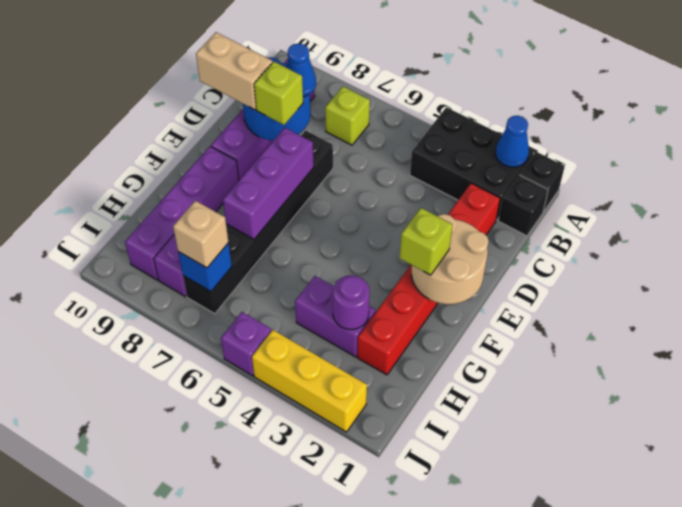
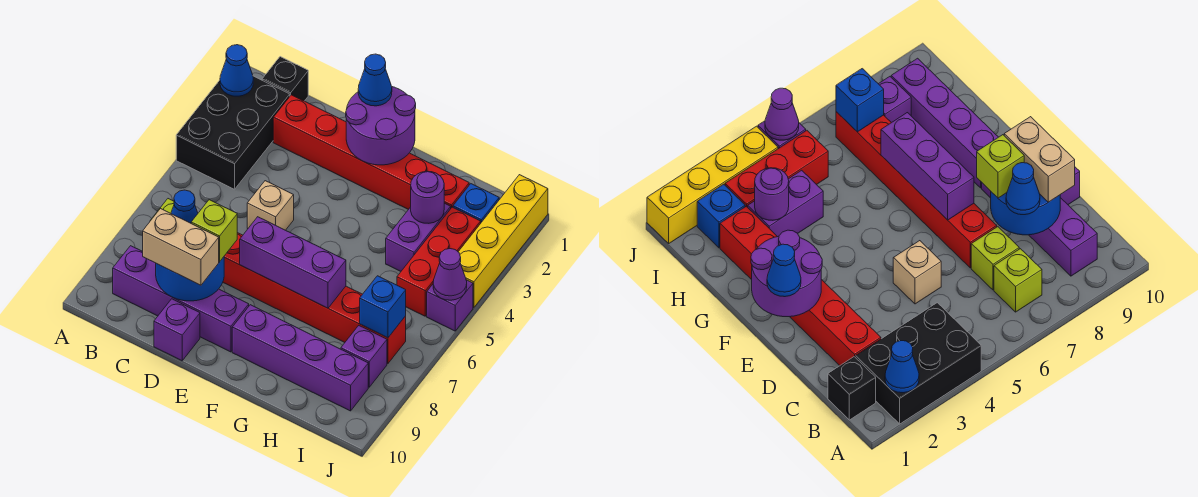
black 1x1 brick [520,152,565,212] -> none
black 1x6 brick [183,131,333,314] -> red 1x6 brick [223,233,406,364]
tan 1x2 brick [196,32,273,110] -> tan 1x2 brick turned to [143,209,219,285]
none -> purple 1x1 brick [154,299,200,361]
tan 2x2 round brick [412,214,489,304] -> purple 2x2 round brick [346,87,416,165]
none -> blue 1x1 cone [358,54,392,106]
lime 1x1 brick [400,208,453,275] -> lime 1x1 brick moved to [971,227,1019,290]
none -> blue 1x1 brick [453,184,499,222]
none -> red 1x3 brick [397,207,481,316]
tan 1x1 brick [173,201,229,268] -> tan 1x1 brick moved to [247,181,294,230]
yellow 1x3 brick [252,330,367,432] -> yellow 1x4 brick [459,175,548,307]
none -> purple 1x1 cone [433,249,467,300]

